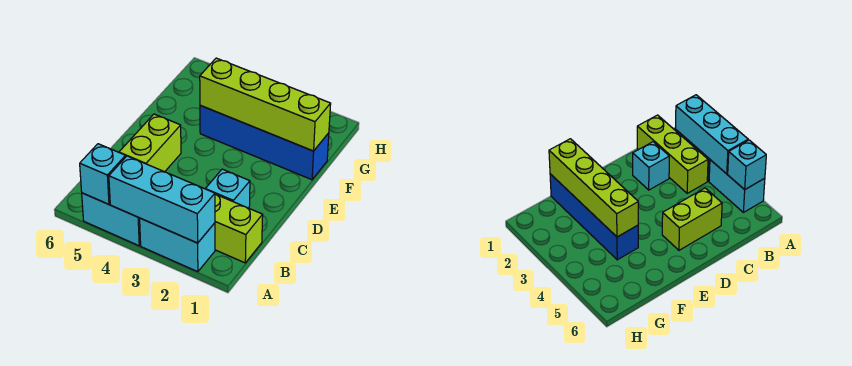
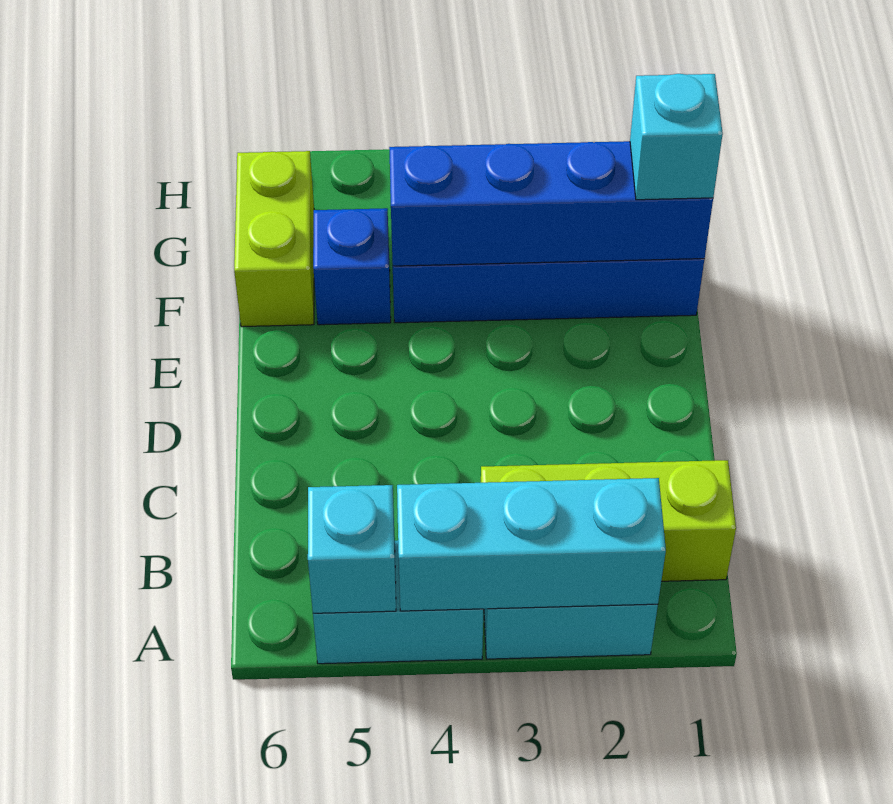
cyan 1x1 brick [206,169,250,208] -> cyan 1x1 brick moved to [630,74,723,200]
lime 1x2 brick [119,114,181,172] -> lime 1x2 brick moved to [234,151,314,327]
lime 1x4 brick [200,58,331,151] -> blue 1x4 brick [389,141,713,266]
none -> blue 1x1 brick [313,208,391,325]

